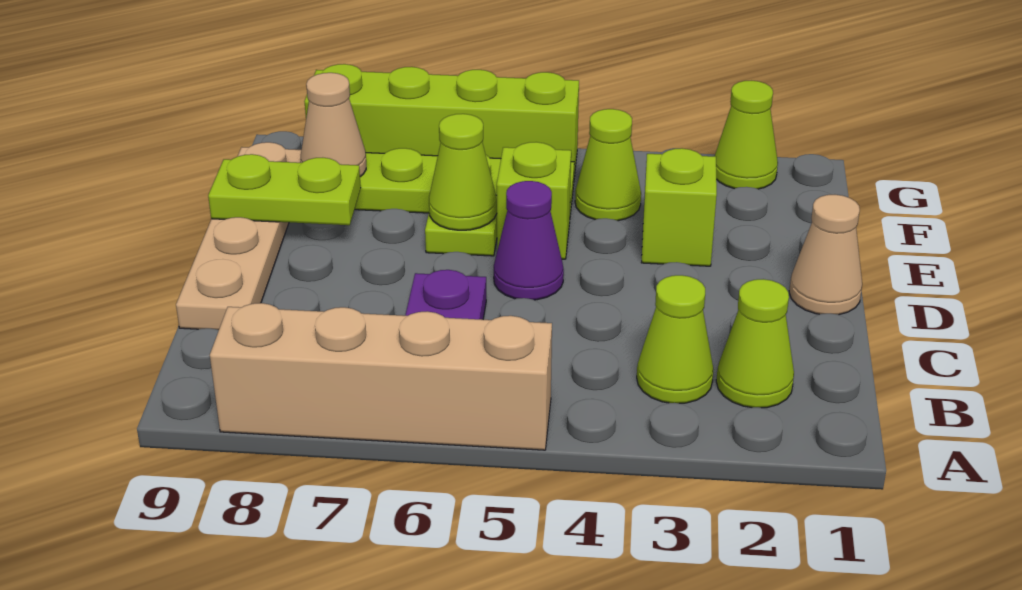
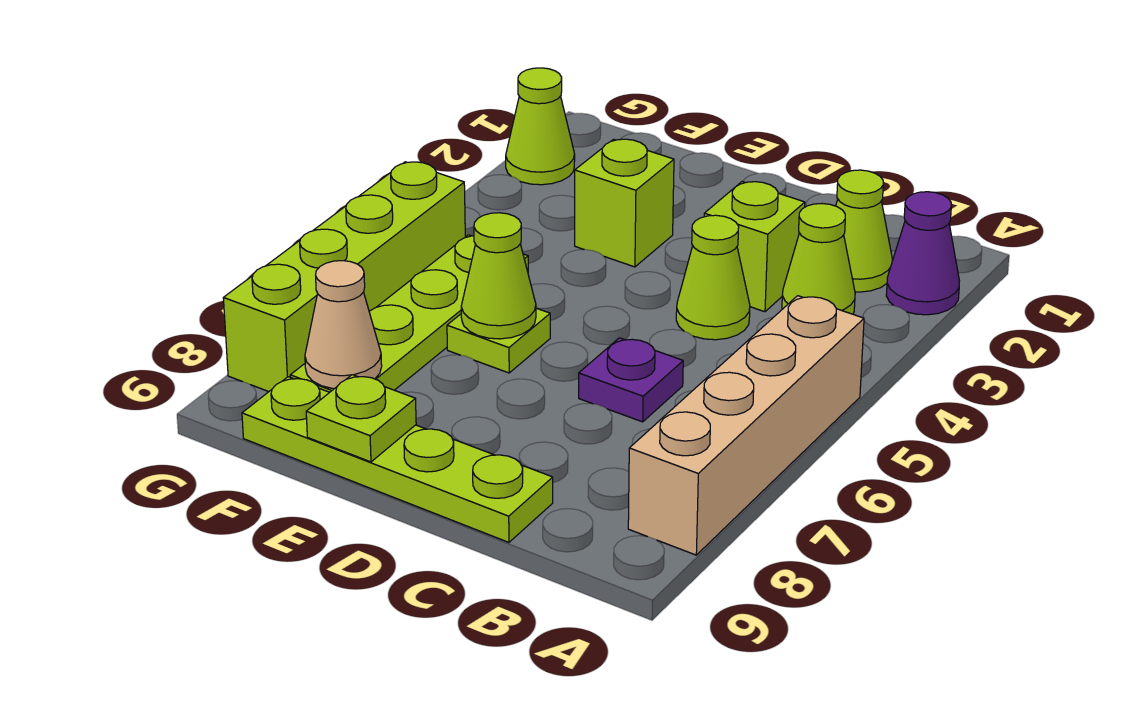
tan 1x4 plate [176,142,301,330] -> lime 1x4 plate [242,377,553,542]
tan 1x1 cone [789,195,862,315] -> none
purple 1x1 cone [494,181,564,300] -> purple 1x1 cone moved to [886,192,959,315]
lime 1x1 brick [497,142,571,259] -> lime 1x1 brick moved to [704,182,805,312]
lime 1x2 plate [208,154,361,225] -> lime 1x1 plate [306,375,416,462]
lime 1x1 cone [575,109,641,221] -> lime 1x1 cone moved to [676,215,750,340]

